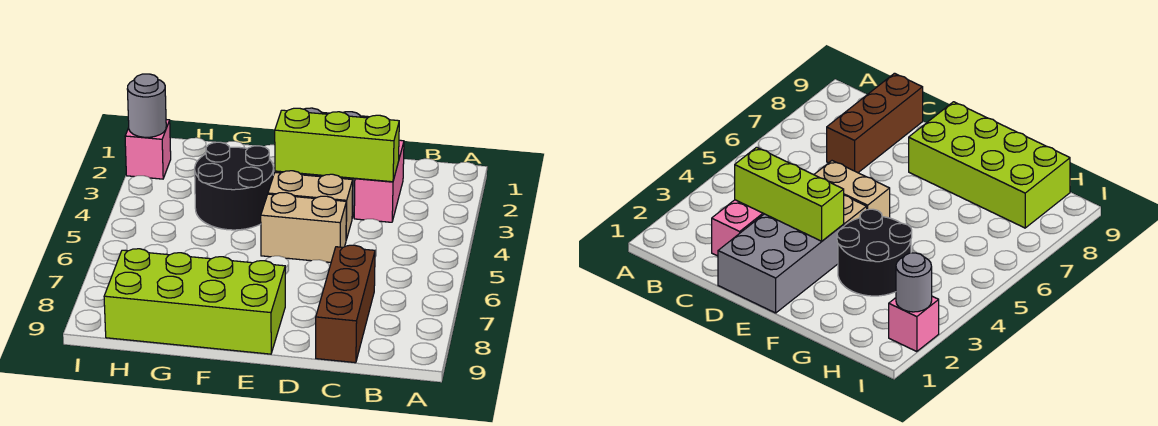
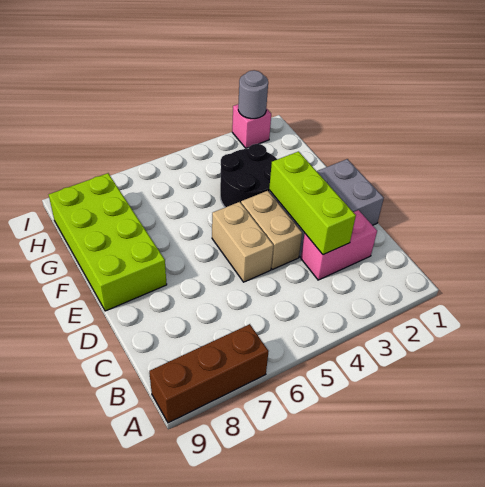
brown 1x3 brick [316,245,375,363] -> brown 1x3 brick moved to [149,324,269,423]

